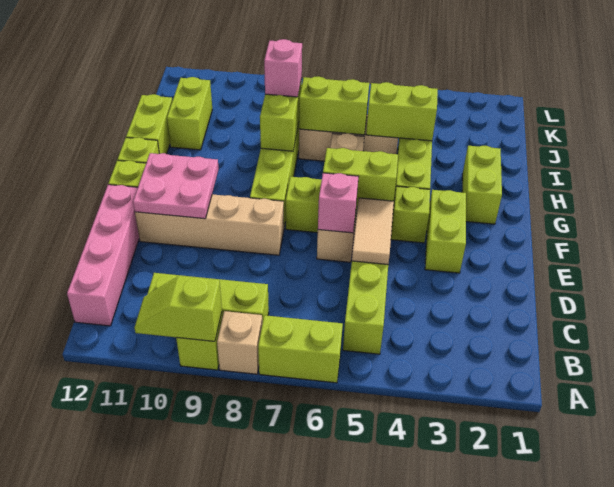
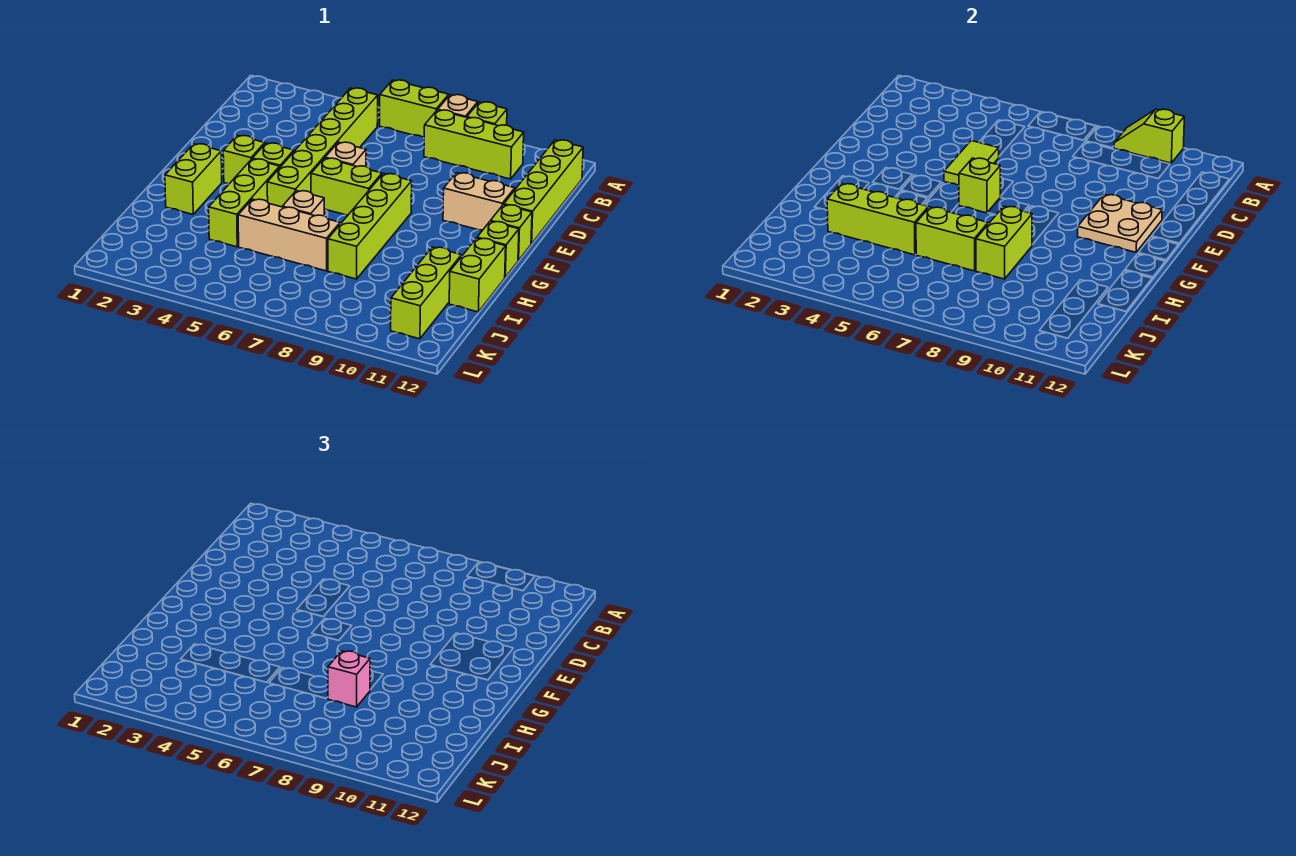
lime 1x2 slope [134,276,222,341] -> lime 1x2 slope turned to [1114,109,1184,163]
pink 1x4 brick [67,185,139,326] -> lime 1x4 brick [504,140,583,244]
tan 1x2 tile [352,198,394,264] -> lime 1x2 tile [944,141,999,185]
lime 1x2 brick [425,190,466,273] -> lime 1x1 brick [223,135,265,184]
pink 1x1 brick [318,173,359,233] -> none
tan 1x4 brick [135,194,284,255] -> tan 1x2 brick [443,173,515,230]
pink 2x2 plate [133,153,219,219] -> tan 2x2 plate [1078,195,1162,252]
lime 1x2 brick [323,148,398,207] -> lime 1x1 brick [959,158,1000,213]
lime 1x2 brick [366,82,438,141] -> lime 1x3 brick [827,184,928,255]
lime 1x2 brick [167,77,212,150] -> lime 1x3 brick [391,247,461,339]

